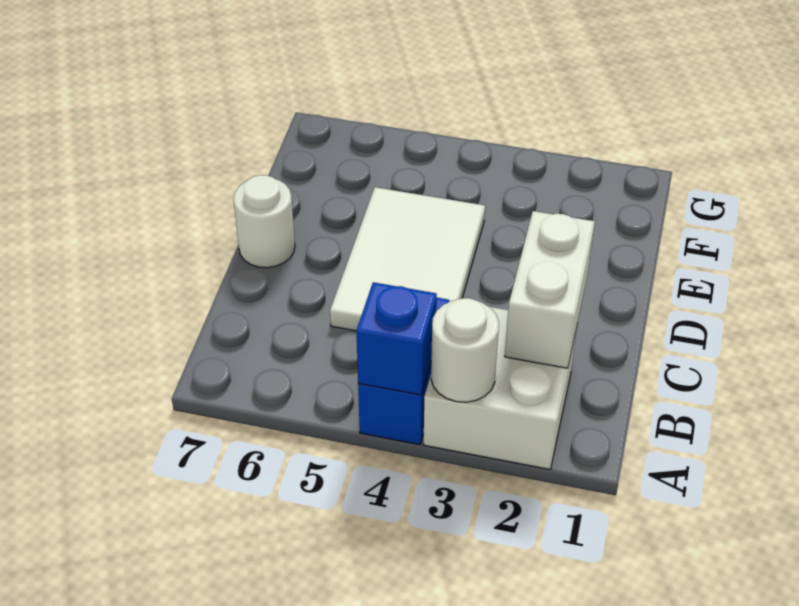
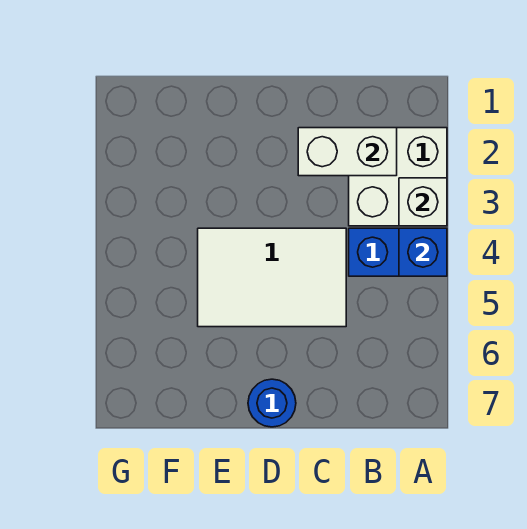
white 1x1 round brick [431,298,499,402] -> white 1x1 brick [399,178,447,226]
white 1x1 round brick [233,175,295,268] -> blue 1x1 round brick [248,379,296,427]

